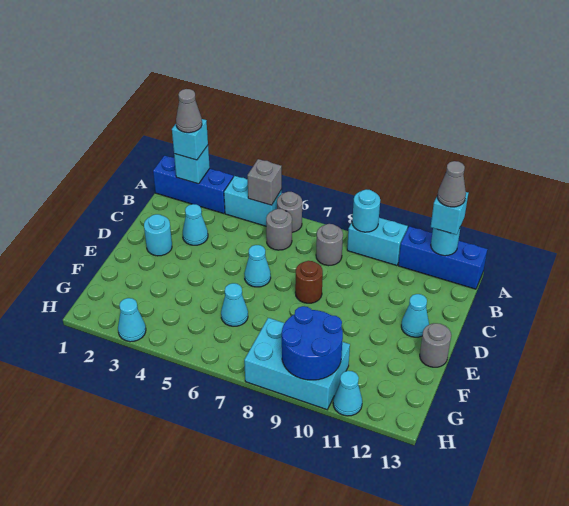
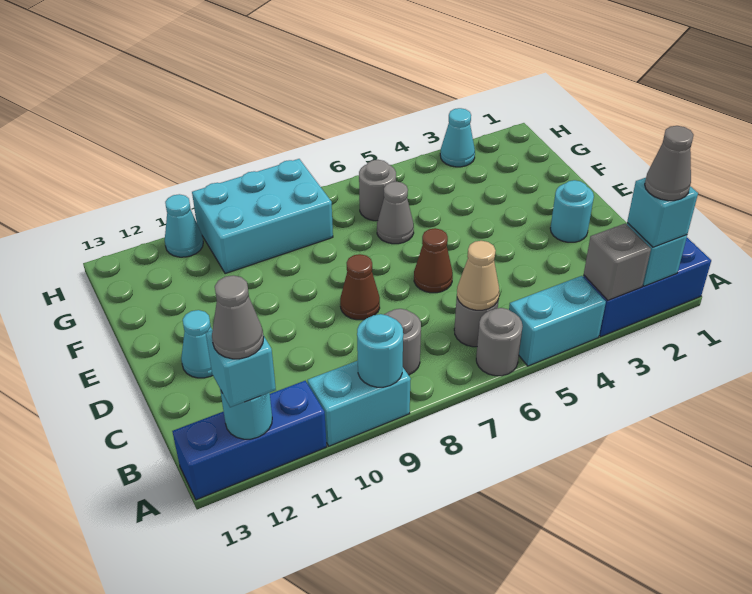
grey 1x1 brick [247,159,282,205] -> grey 1x1 brick moved to [584,223,651,300]
none -> tan 1x1 cone [457,241,499,310]
cyan 1x1 cone [183,204,208,245] -> none
cyan 1x1 cone [244,245,271,287] -> brown 1x1 cone [414,228,453,293]
brown 1x1 round brick [295,261,323,303] -> brown 1x1 cone [340,254,380,320]
grey 1x1 round brick [420,323,451,367] -> grey 1x1 round brick moved to [359,160,396,221]
cyan 1x1 cone [221,283,248,326] -> grey 1x1 cone [377,182,414,244]
blue 2x2 round brick [282,306,343,380] -> none

